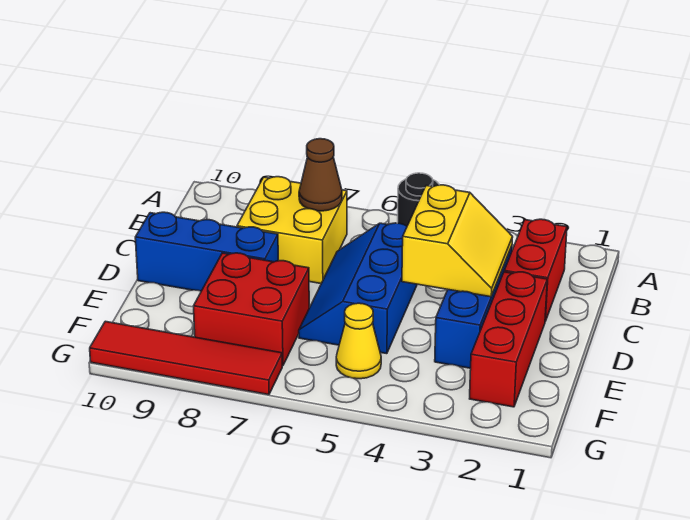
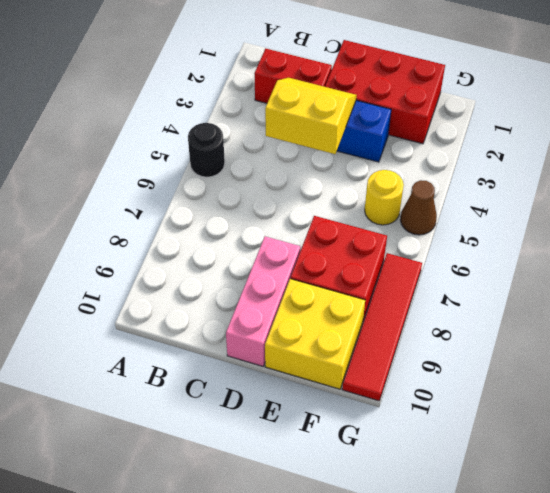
yellow 2x2 brick [237,177,347,284] -> yellow 2x2 brick moved to [265,279,365,389]
brown 1x1 cone [299,139,342,211] -> brown 1x1 cone moved to [400,180,437,235]
blue 2x3 slope [299,223,417,354] -> none
red 1x3 brick [470,272,547,407] -> red 2x3 brick [325,40,445,144]
blue 1x3 brick [135,212,278,291] -> pink 1x3 brick [226,236,300,366]
yellow 1x1 cone [336,303,381,379] -> yellow 1x1 round brick [365,170,404,225]

